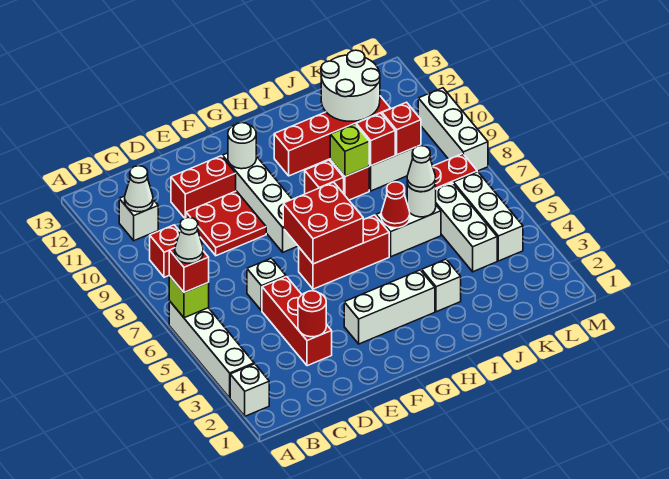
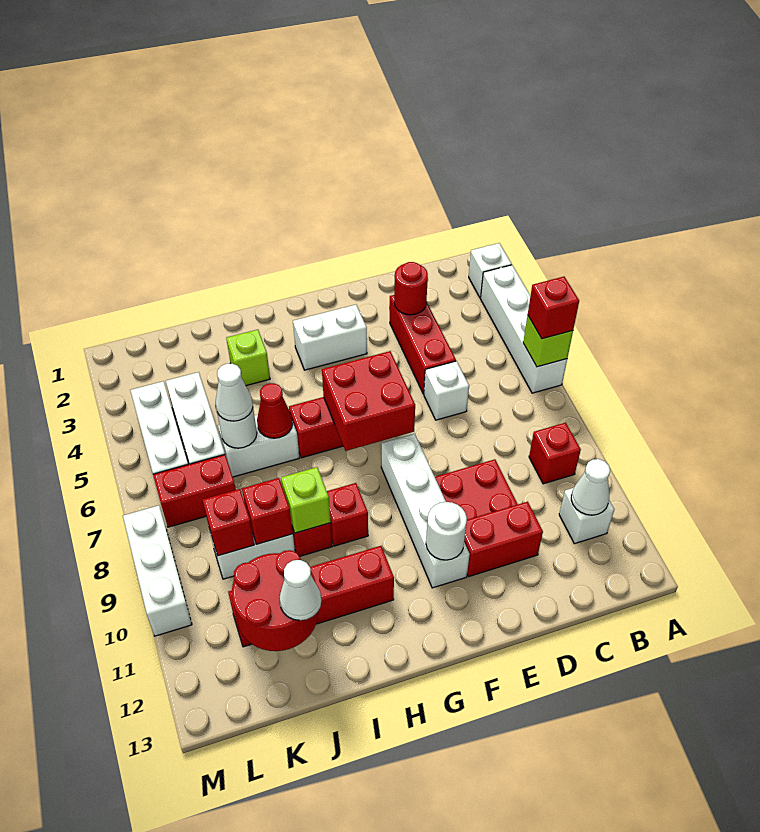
white 1x1 cone [175,218,203,263] -> white 1x1 cone moved to [279,560,321,620]
white 1x3 brick [344,270,435,344] -> white 1x2 brick [293,305,367,370]
white 1x1 brick [422,259,461,312] -> lime 1x1 brick [226,330,270,386]
white 2x2 round brick [321,50,380,121] -> red 2x2 round brick [232,550,318,651]

